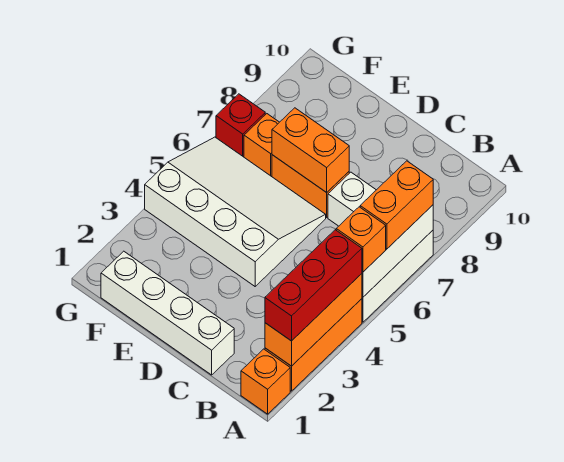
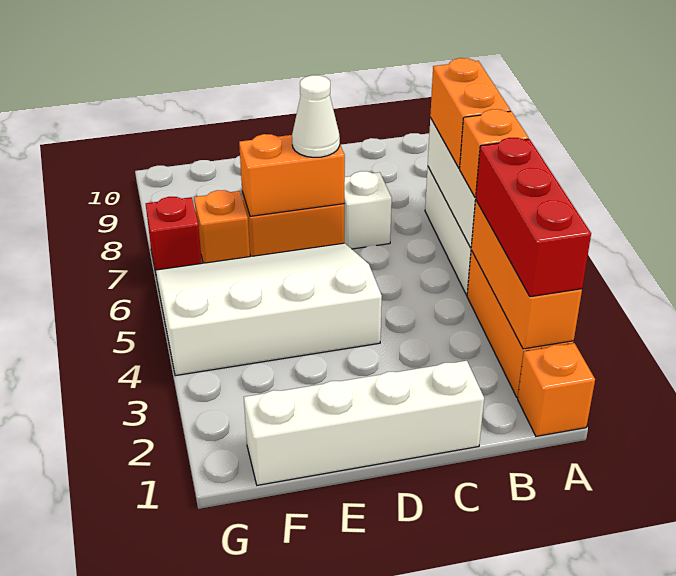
none -> white 1x1 cone [292,75,340,157]

